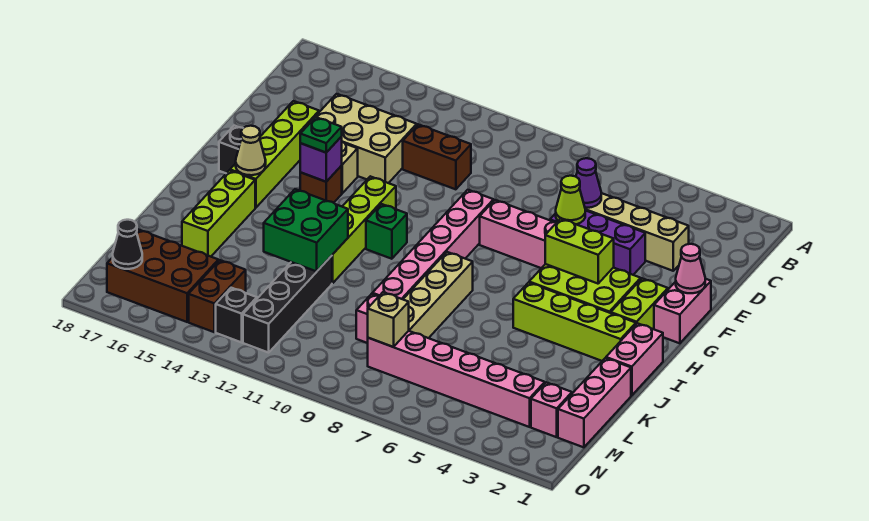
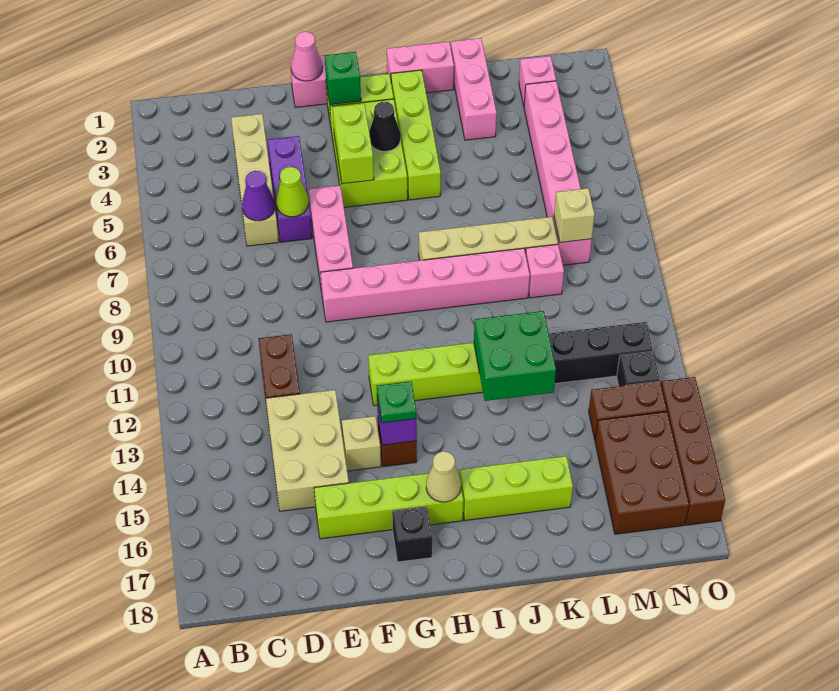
green 1x1 brick [366,204,407,259] -> green 1x1 brick moved to [325,52,361,105]
pink 1x3 brick [558,358,631,447] -> pink 1x3 brick turned to [451,38,497,140]
black 1x1 cone [113,220,142,269] -> black 1x1 cone moved to [369,102,401,151]
none -> brown 1x4 brick [661,377,725,525]

